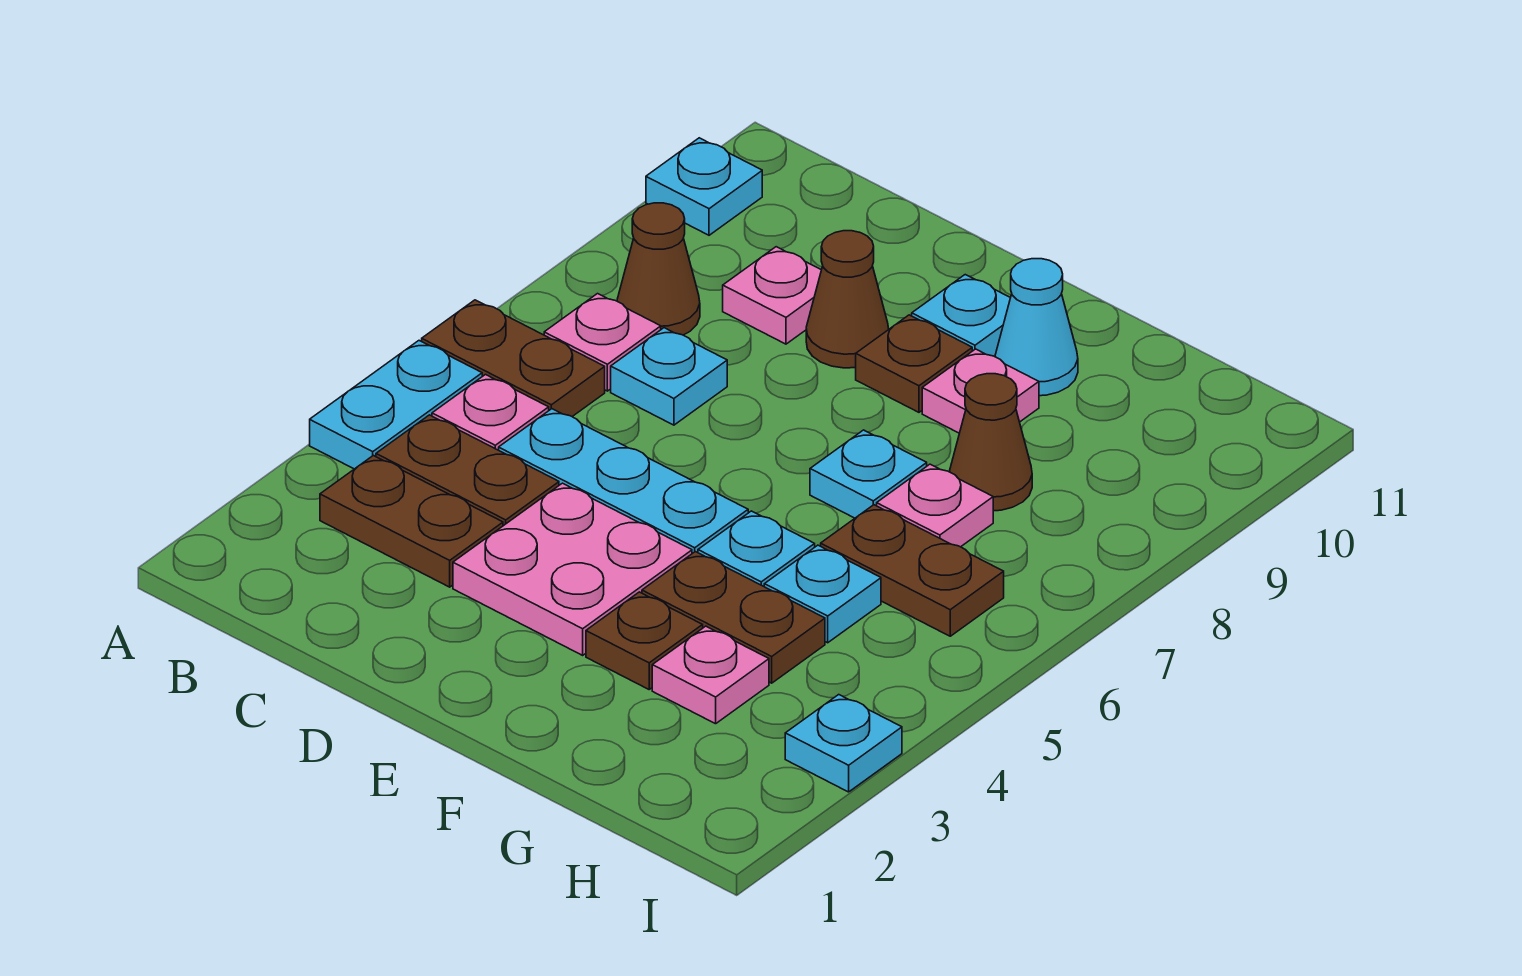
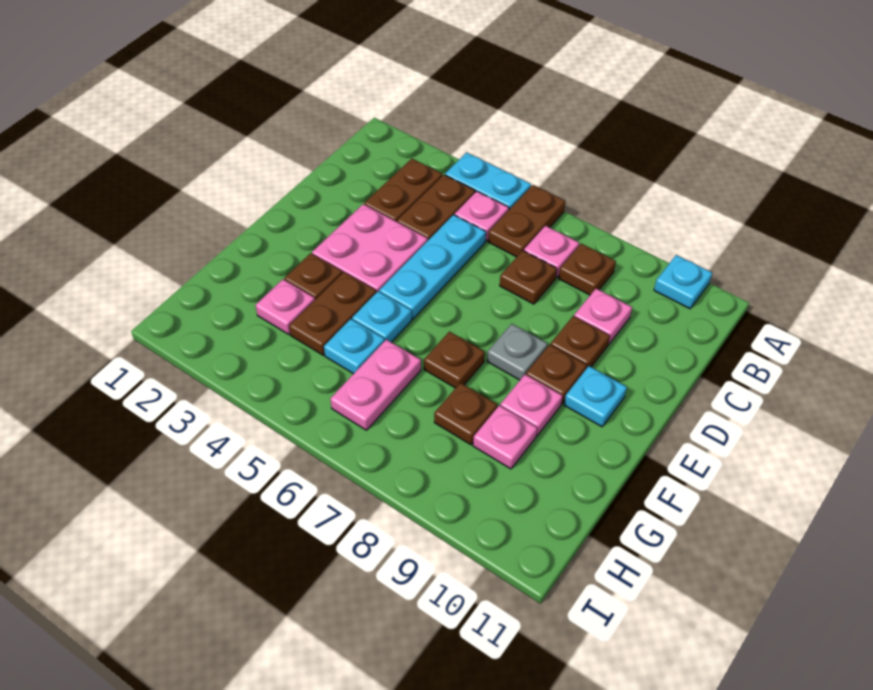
brown 1x1 cone [617,203,700,335] -> brown 1x1 plate [558,244,616,295]
cyan 1x1 plate [611,328,727,425] -> brown 1x1 plate [500,251,557,304]
brown 1x1 cone [806,231,889,368] -> brown 1x1 plate [551,316,610,369]
none -> grey 1x1 plate [487,324,548,380]
cyan 1x1 plate [810,430,927,518] -> brown 1x1 plate [424,332,485,388]
cyan 1x1 cone [995,259,1078,396] -> none
brown 1x2 plate [821,505,1004,636] -> pink 1x2 plate [330,340,421,430]
pink 1x1 plate [877,464,993,547] -> pink 1x1 plate moved to [473,405,537,469]
brown 1x1 cone [950,374,1032,511] -> brown 1x1 plate [434,383,497,445]
cyan 1x1 plate [785,695,902,792] -> none

